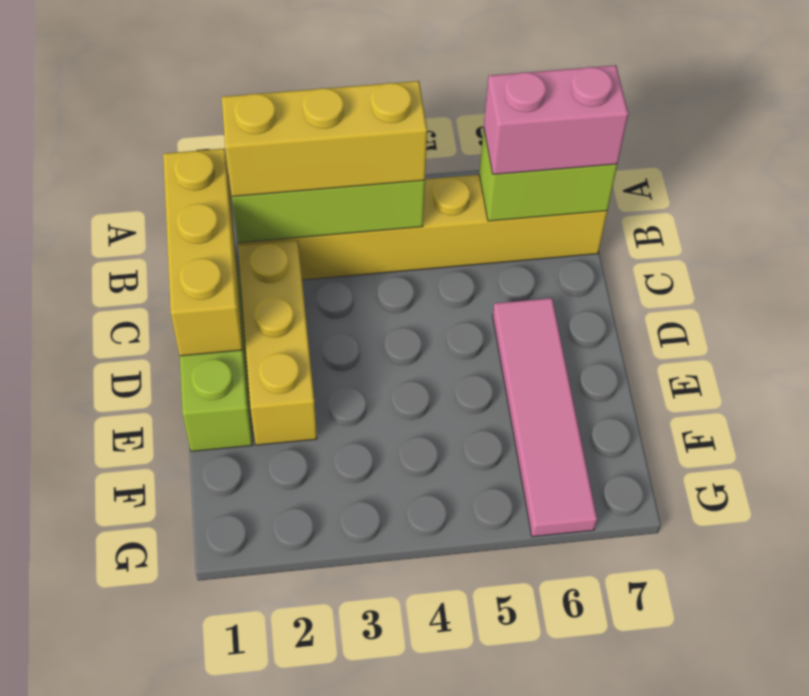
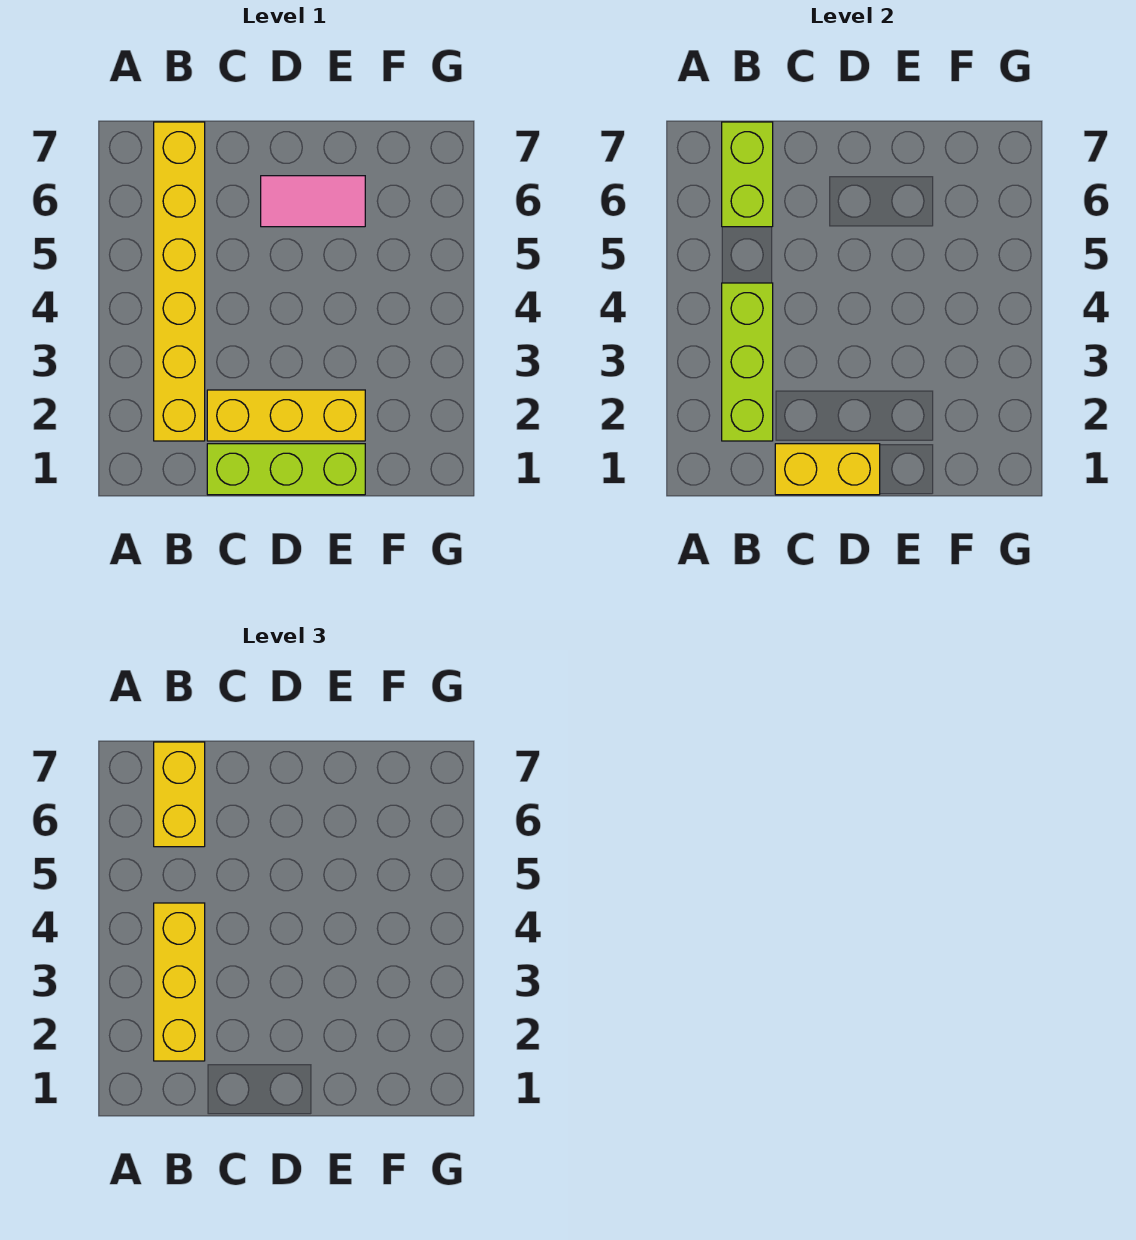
yellow 1x3 brick [163,148,243,356] -> yellow 1x2 brick [775,444,880,495]
pink 1x2 brick [484,65,628,174] -> yellow 1x2 brick [154,742,205,847]
pink 1x4 tile [493,298,597,537] -> pink 1x2 tile [261,176,365,227]

